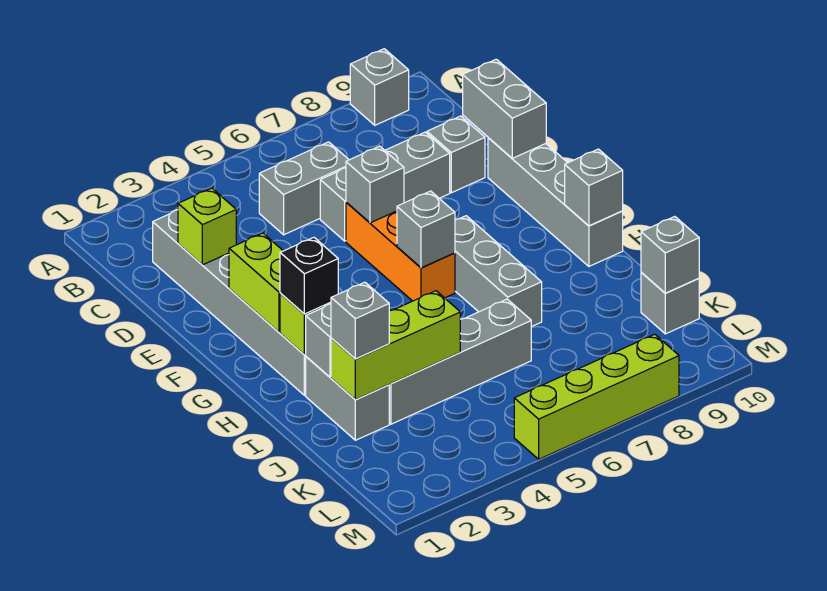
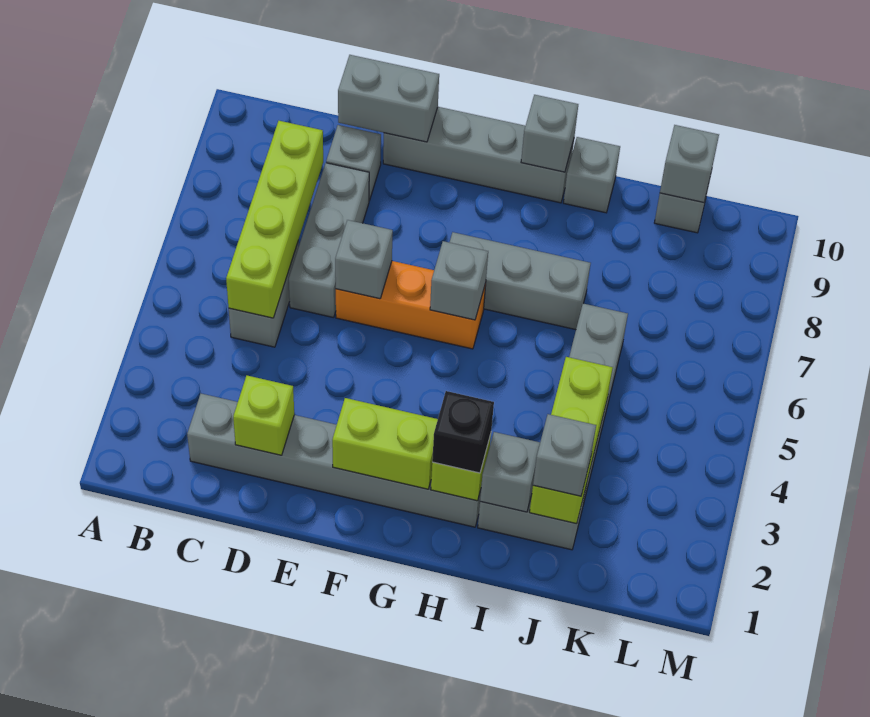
grey 1x1 brick [350,49,409,125] -> grey 1x1 brick moved to [563,137,620,213]
lime 1x4 brick [514,334,679,459] -> lime 1x4 brick moved to [226,121,323,318]

